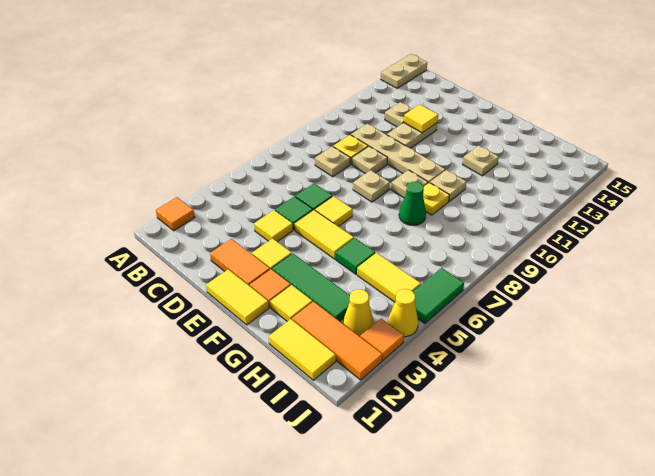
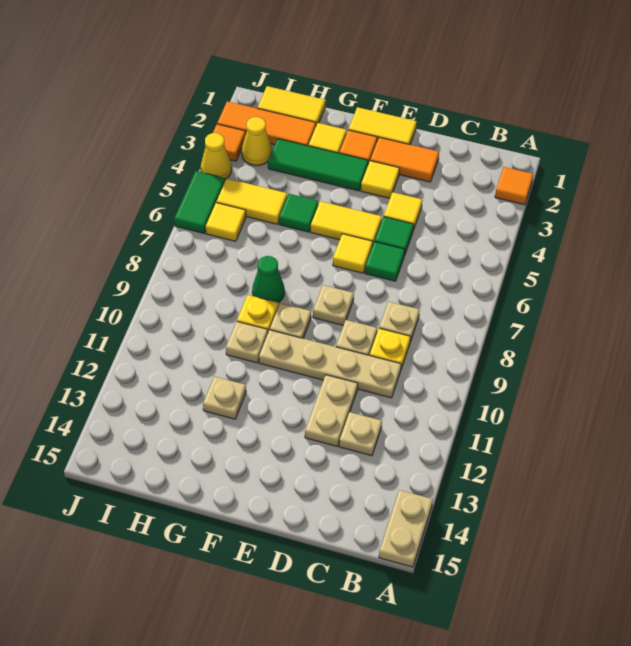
yellow 1x1 tile [404,105,438,133] -> yellow 1x1 tile moved to [206,203,246,241]

